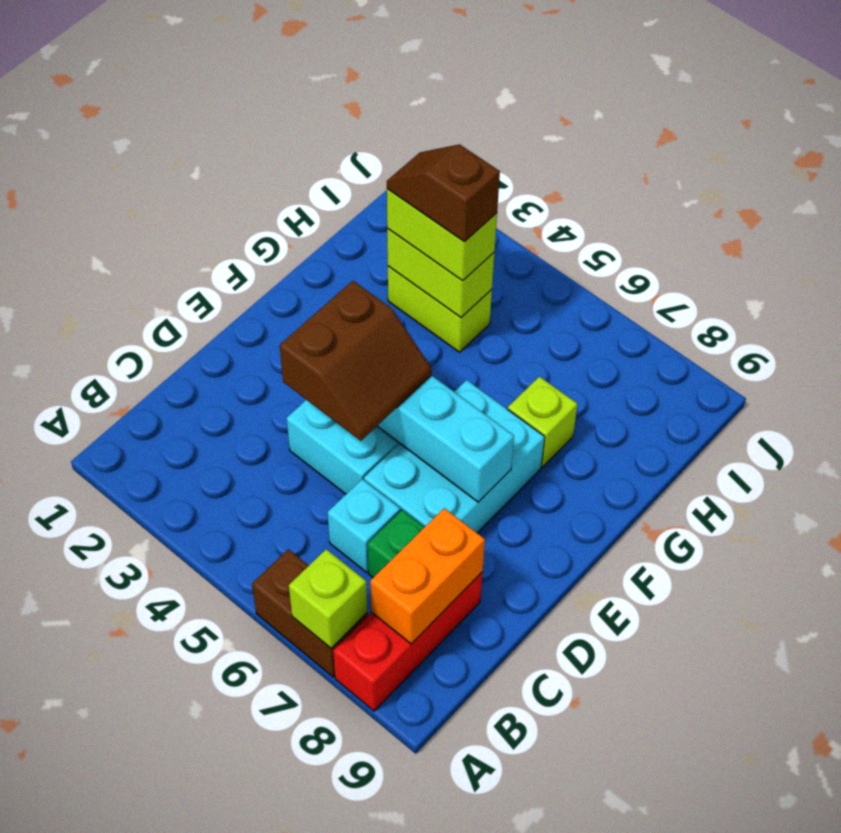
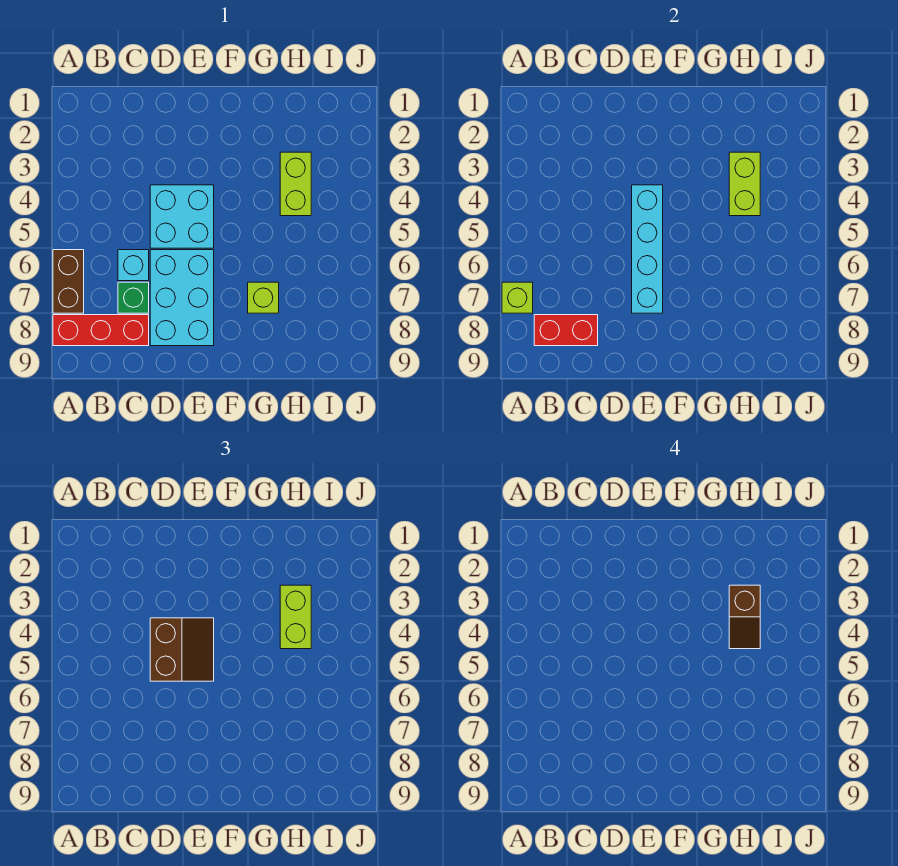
orange 1x2 brick [370,508,485,644] -> red 1x2 brick [534,315,598,346]
brown 2x2 slope [280,281,432,441] -> brown 2x2 slope turned to [150,618,214,681]
cyan 2x3 brick [364,380,545,533] -> cyan 2x3 brick turned to [150,250,214,346]
brown 1x2 slope [387,144,500,241] -> brown 1x2 slope turned to [729,585,760,649]

